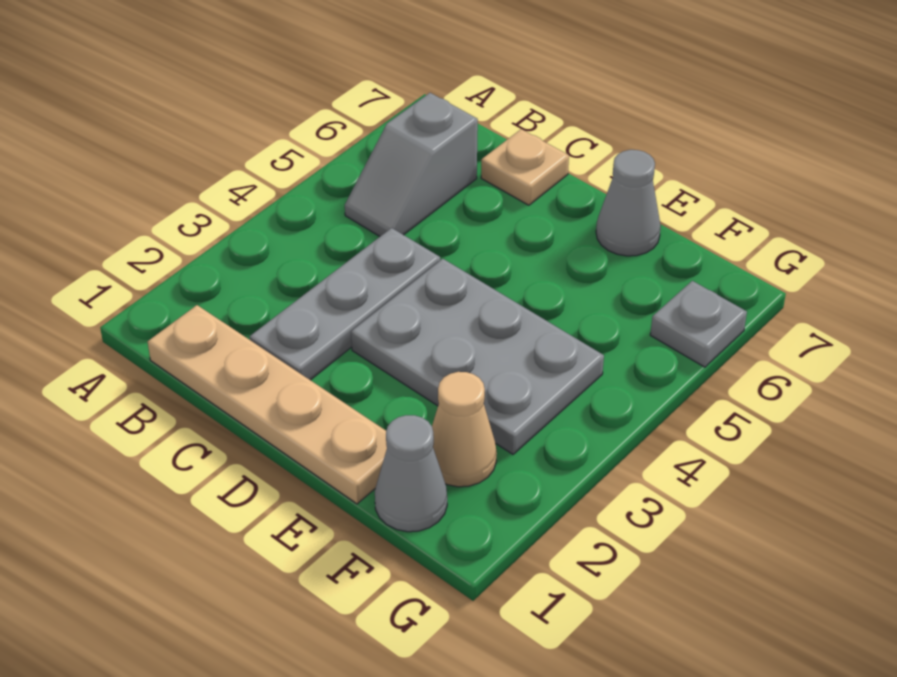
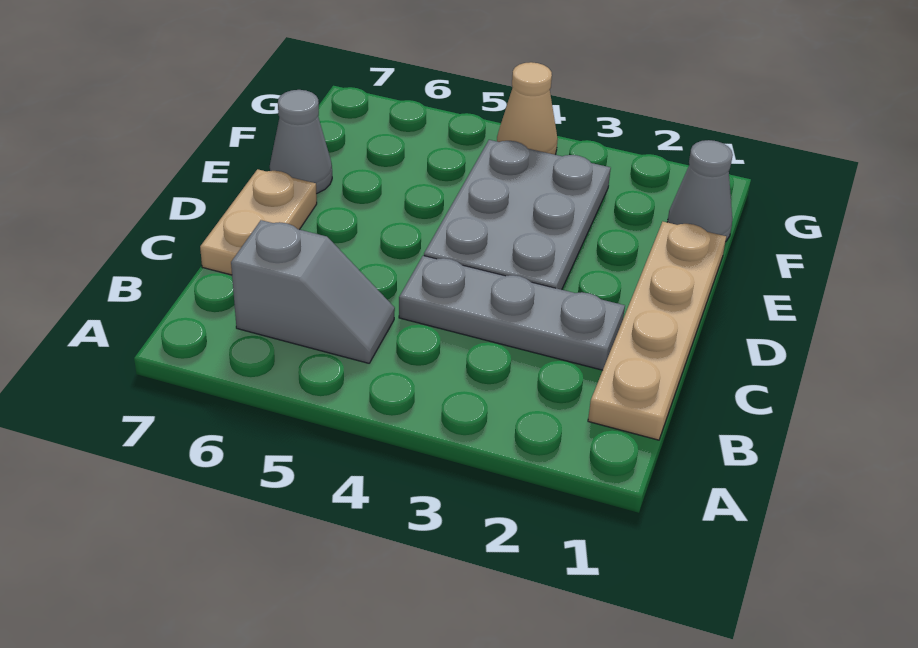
tan 1x1 plate [481,129,569,205] -> tan 1x2 plate [200,169,317,275]
tan 1x1 cone [432,372,497,487] -> tan 1x1 cone moved to [497,62,558,155]
grey 1x1 plate [650,281,747,367] -> none

